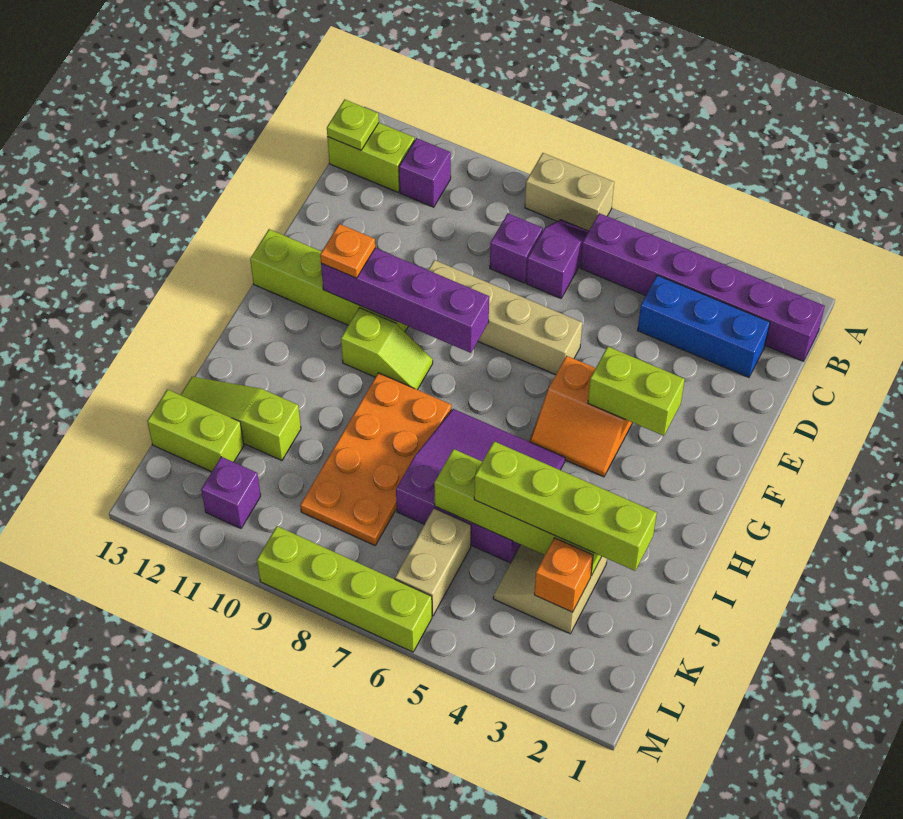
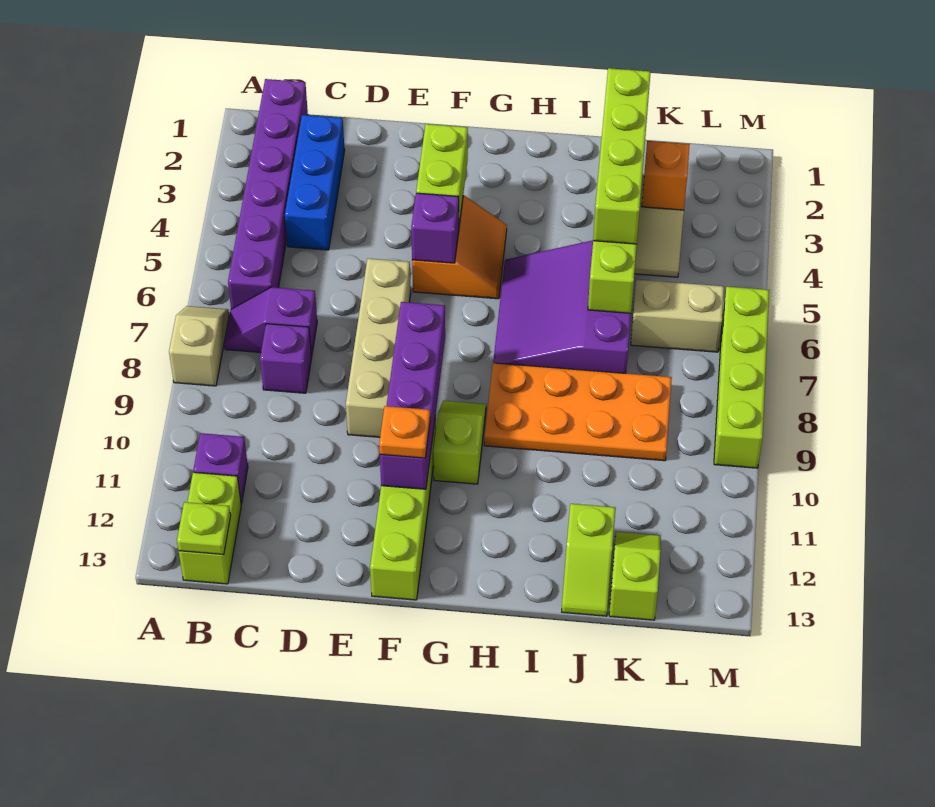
tan 1x2 brick [525,153,614,231] -> tan 1x2 slope [169,306,229,386]
lime 1x3 slope [181,377,301,461] -> lime 1x2 slope [562,504,616,616]
lime 1x2 brick [147,389,244,472] -> lime 1x2 slope [609,532,661,620]
purple 1x1 brick [201,457,261,528] -> purple 1x1 brick moved to [411,193,459,263]

